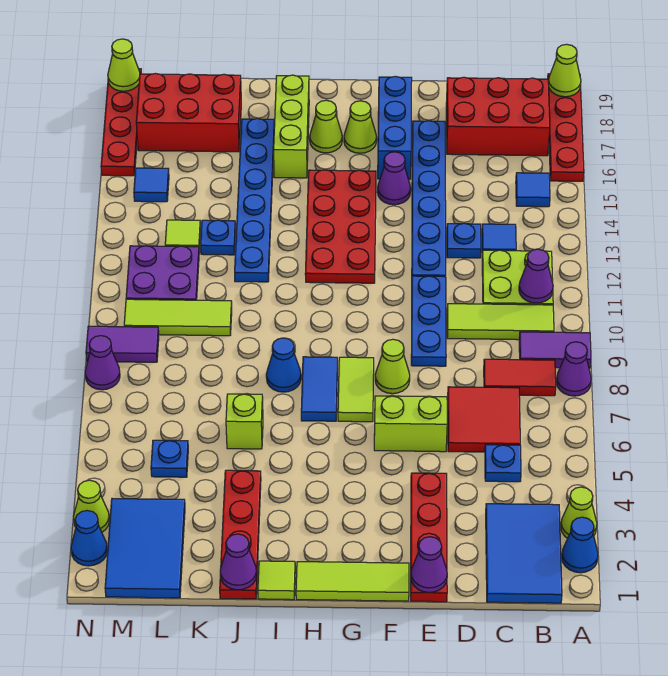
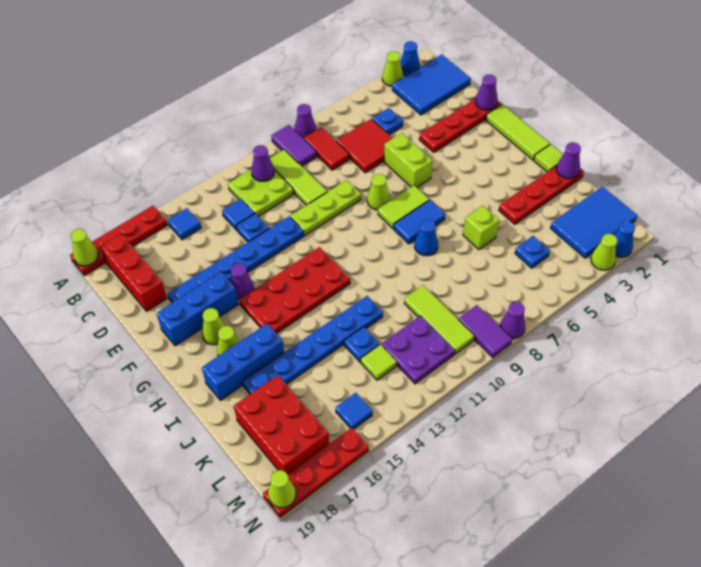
red 2x3 brick [446,77,550,156] -> red 1x3 brick [101,234,167,311]
blue 1x3 plate [411,276,446,366] -> lime 1x3 plate [290,180,361,235]
lime 1x3 brick [274,75,309,178] -> blue 1x3 brick [202,324,284,400]

